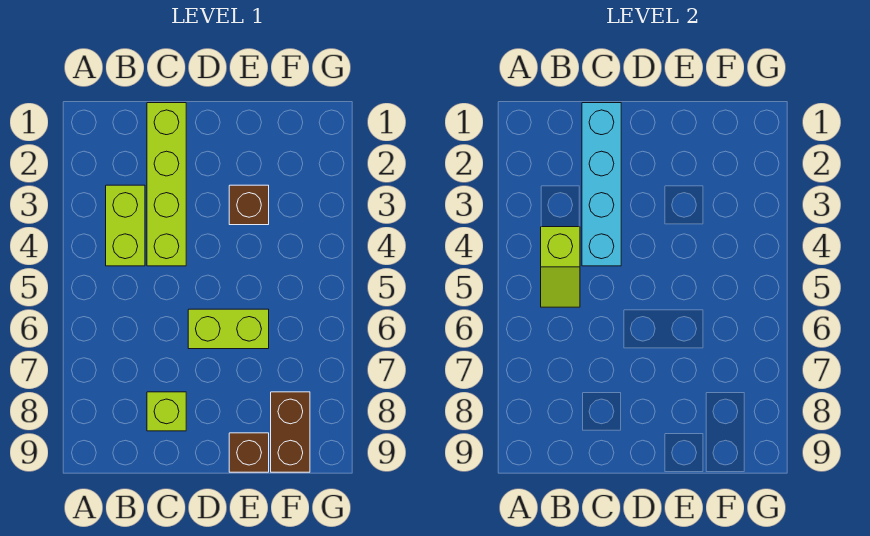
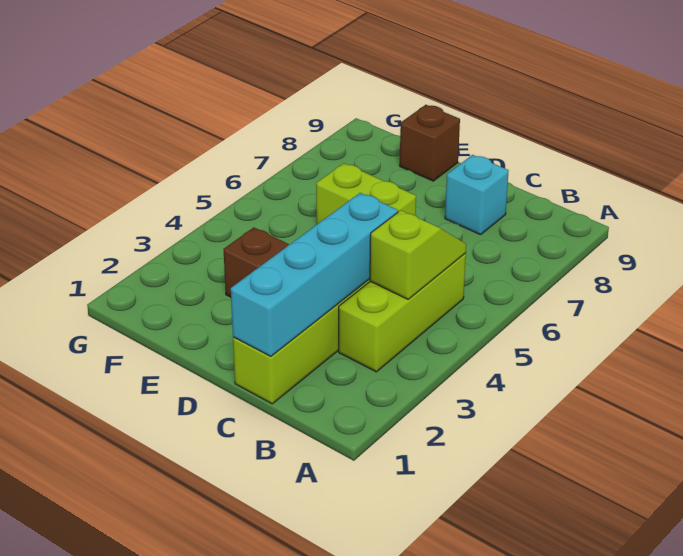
lime 1x2 brick [106,185,145,266] -> lime 1x3 brick [339,253,466,372]
lime 1x1 brick [147,392,186,431] -> cyan 1x1 brick [445,155,509,235]
brown 1x2 brick [271,392,310,472] -> none

